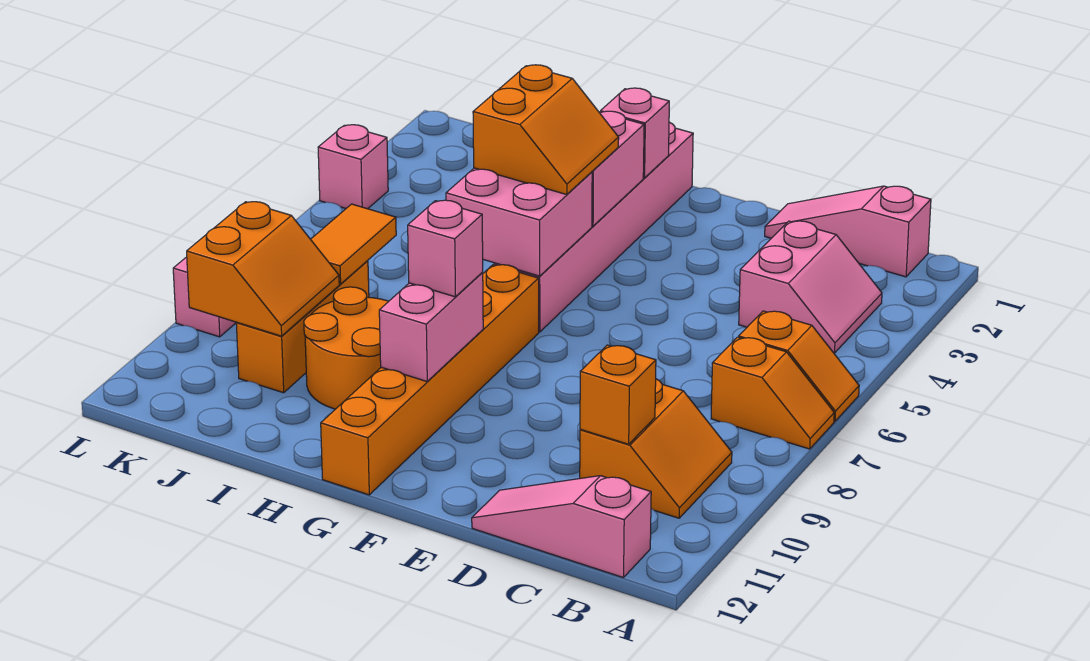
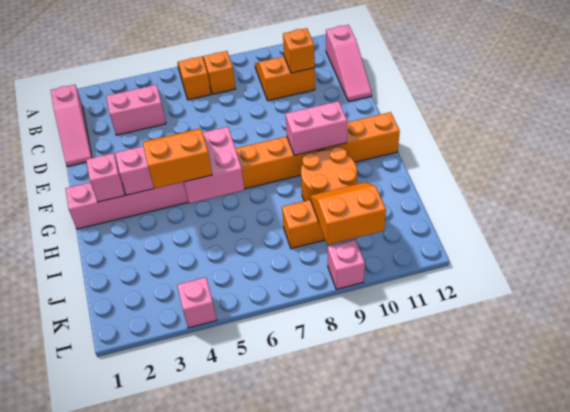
pink 1x1 brick [408,200,483,297] -> none
orange 1x2 tile [311,204,396,284] -> none

